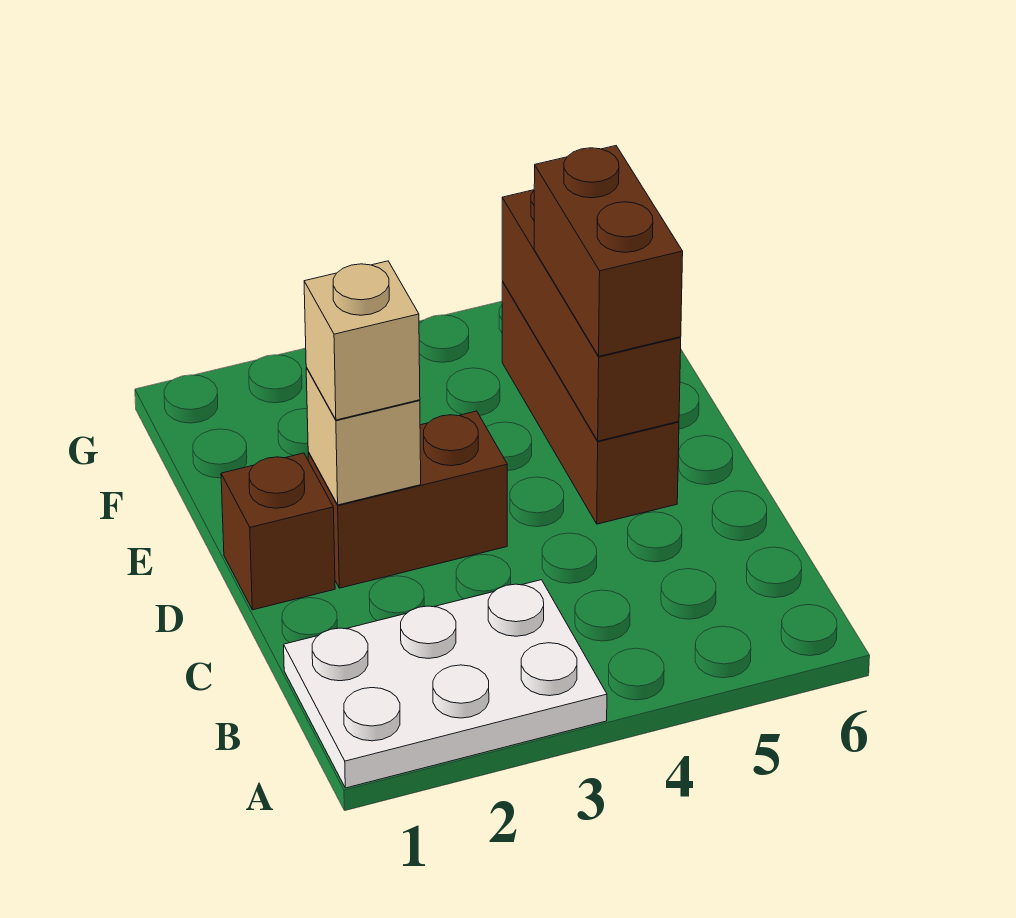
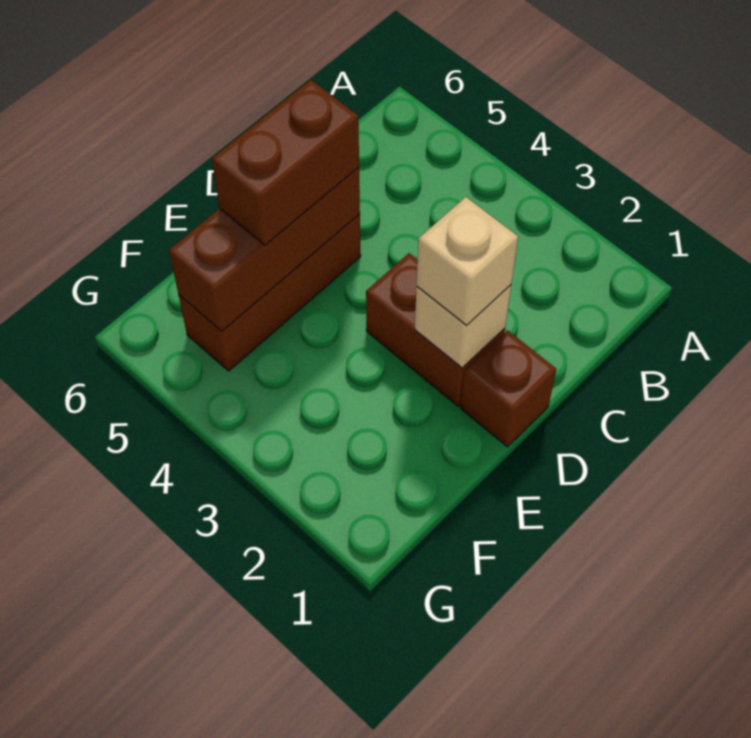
white 2x3 plate [284,580,607,788] -> none

